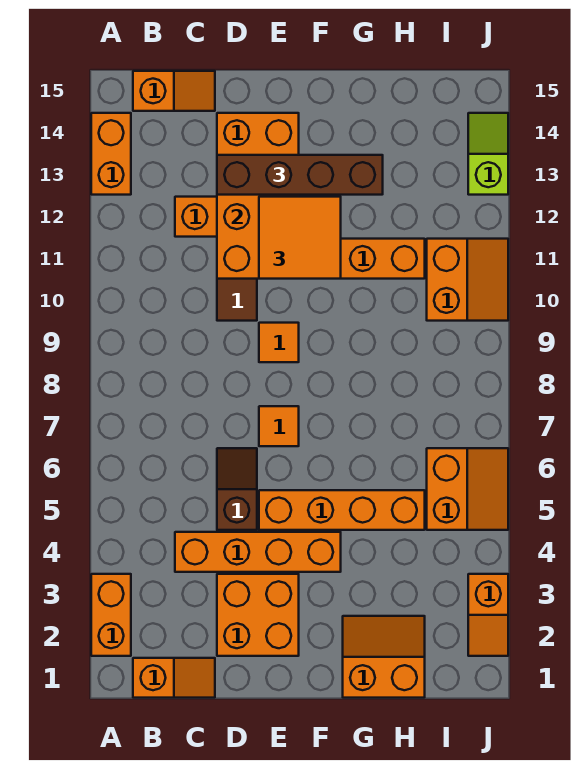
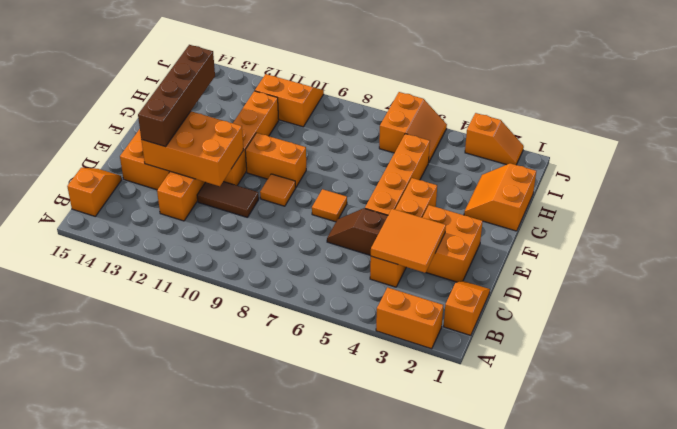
orange 1x2 brick [91,113,131,195] -> orange 1x2 brick moved to [245,133,306,187]
orange 2x2 tile [259,197,341,279] -> orange 2x2 tile moved to [371,209,446,273]
orange 2x2 slope [427,448,508,530] -> orange 2x2 slope turned to [379,92,447,163]
lime 1x2 slope [468,113,508,195] -> none

